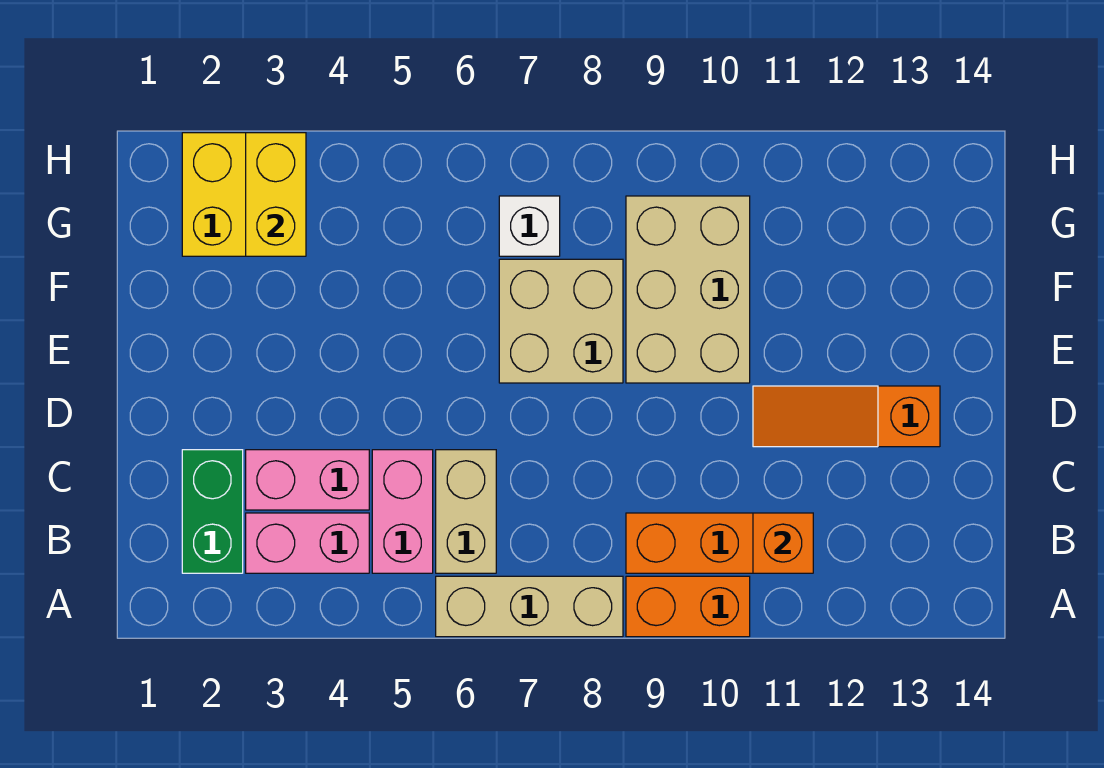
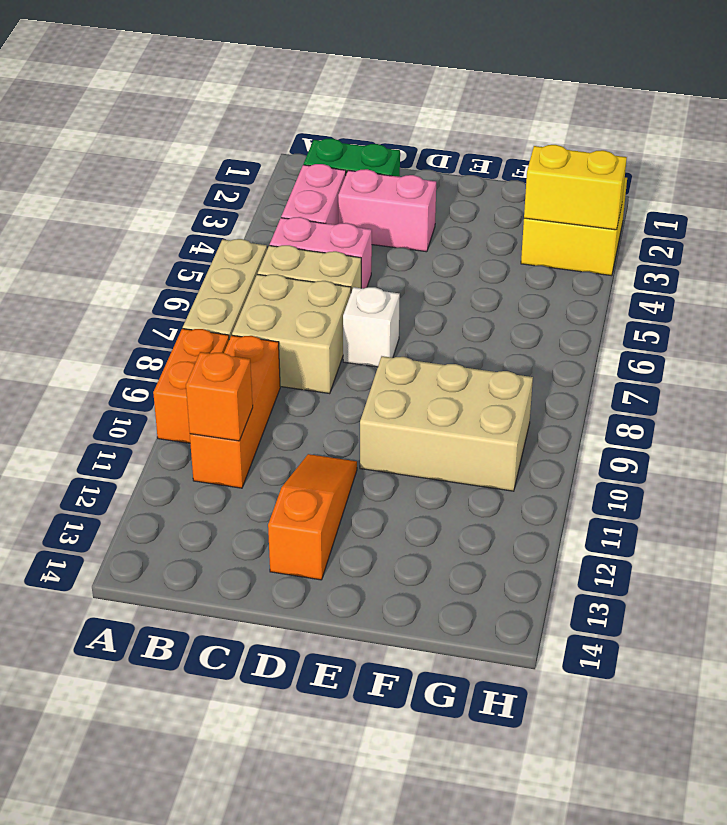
pink 1x2 brick [246,450,369,510] -> pink 1x2 brick turned to [338,169,436,252]
tan 2x2 brick [499,259,623,383] -> tan 2x2 brick moved to [232,274,351,393]
white 1x1 brick [499,196,560,256] -> white 1x1 brick moved to [343,287,400,367]

